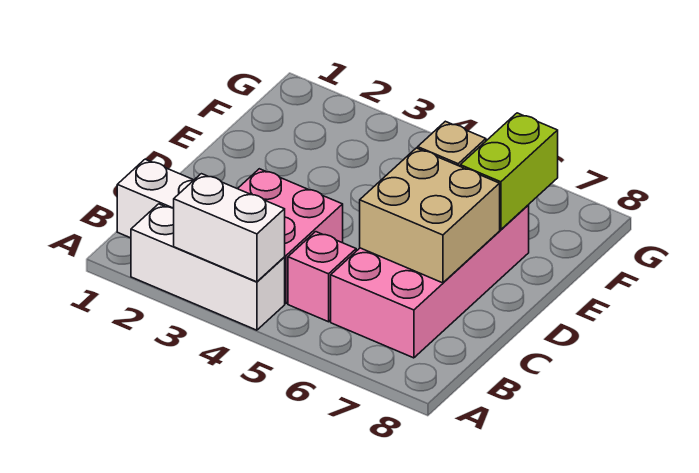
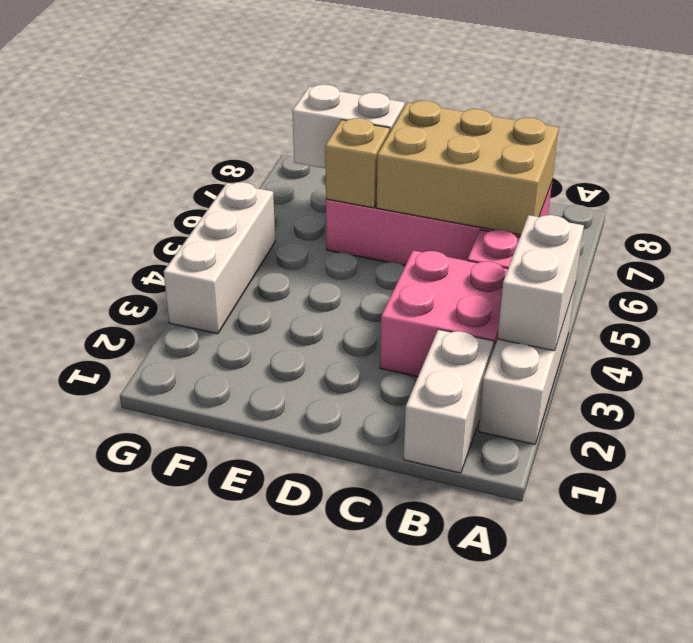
tan 2x2 brick [360,148,500,283] -> tan 2x3 brick [376,101,559,235]
lime 1x2 brick [460,113,558,230] -> white 1x2 brick [292,85,405,169]
none -> white 1x3 brick [164,182,275,334]

